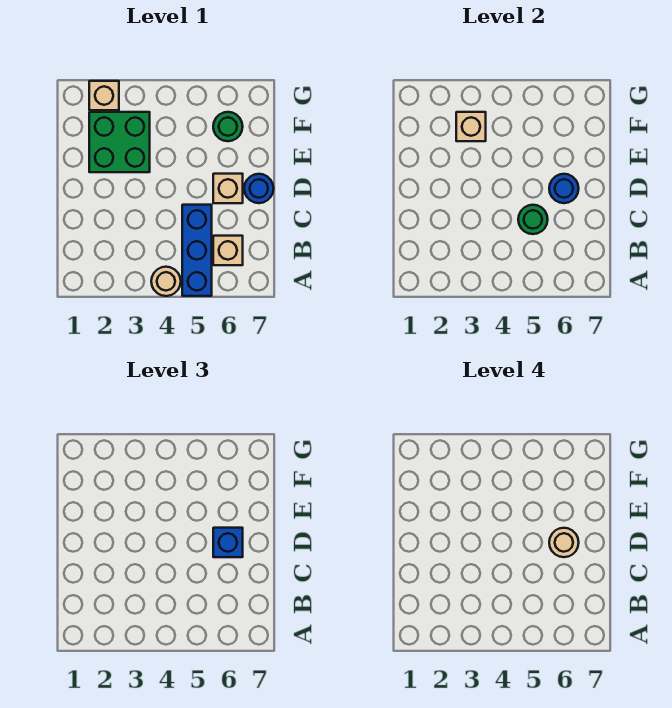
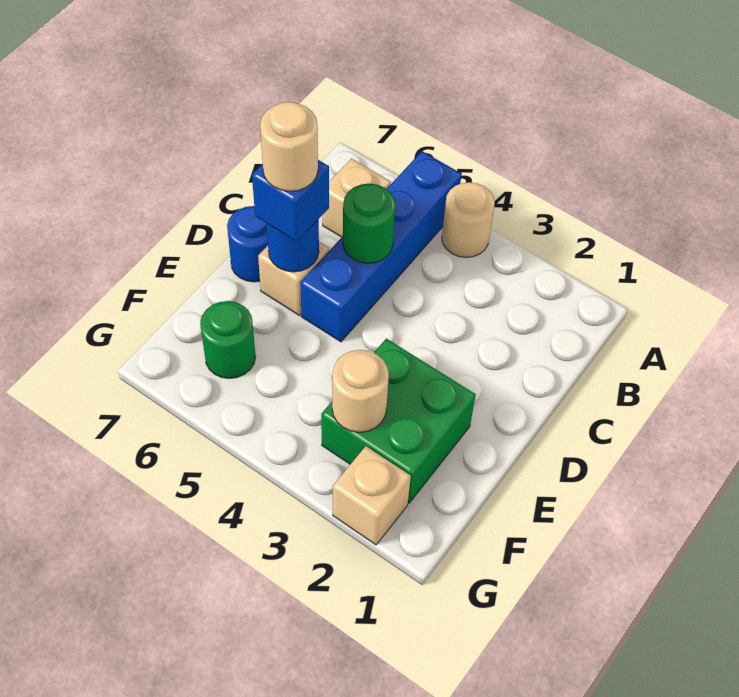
blue 1x3 brick [182,205,212,296] -> blue 1x4 brick [300,151,462,342]
tan 1x1 brick [456,112,486,141] -> tan 1x1 round brick [332,350,389,432]

